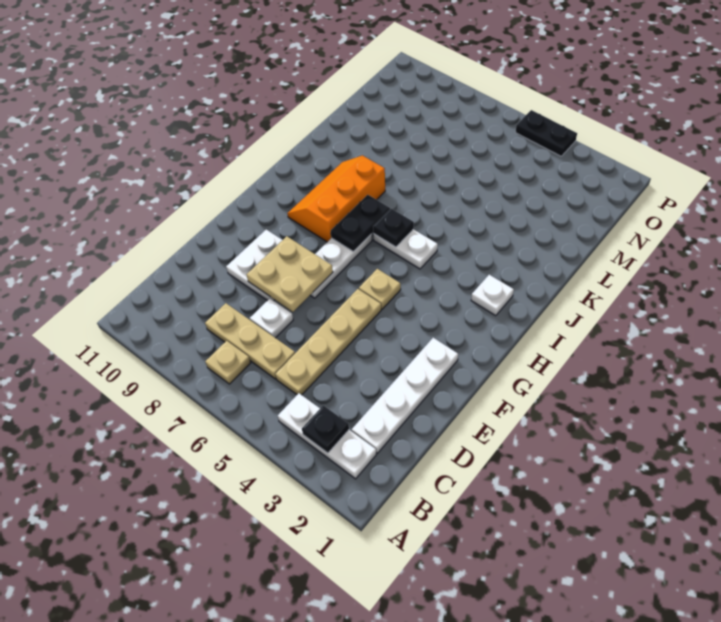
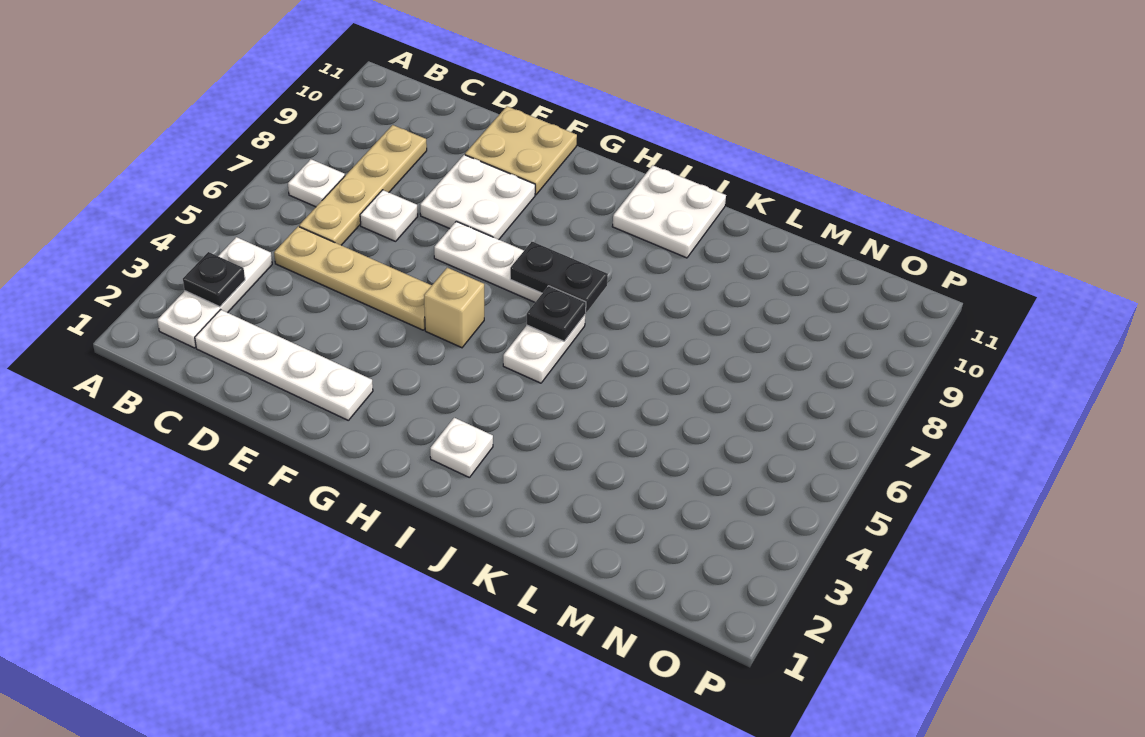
tan 1x1 plate [205,341,251,384] -> white 1x1 plate [288,159,345,207]
tan 1x3 plate [205,303,295,379] -> tan 1x4 plate [299,125,427,245]
tan 2x2 plate [247,236,333,312] -> tan 2x2 plate moved to [465,106,577,195]
tan 1x1 plate [359,269,401,309] -> tan 1x1 brick [424,268,484,348]
orange 2x3 slope [287,155,385,242] -> none
none -> white 2x2 plate [612,165,726,258]
black 1x2 plate [515,110,577,156] -> none

